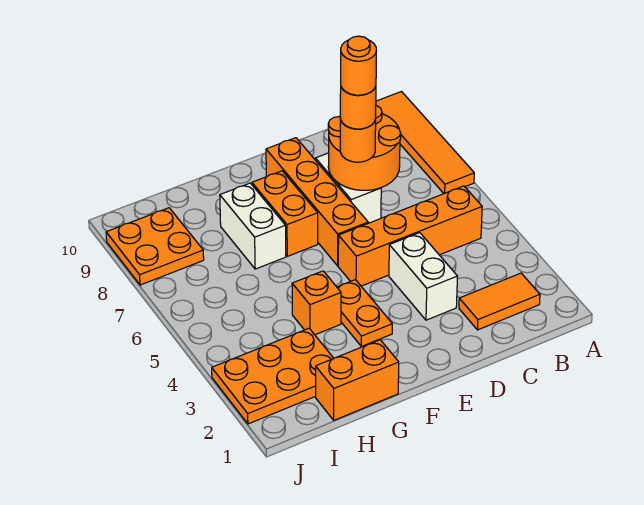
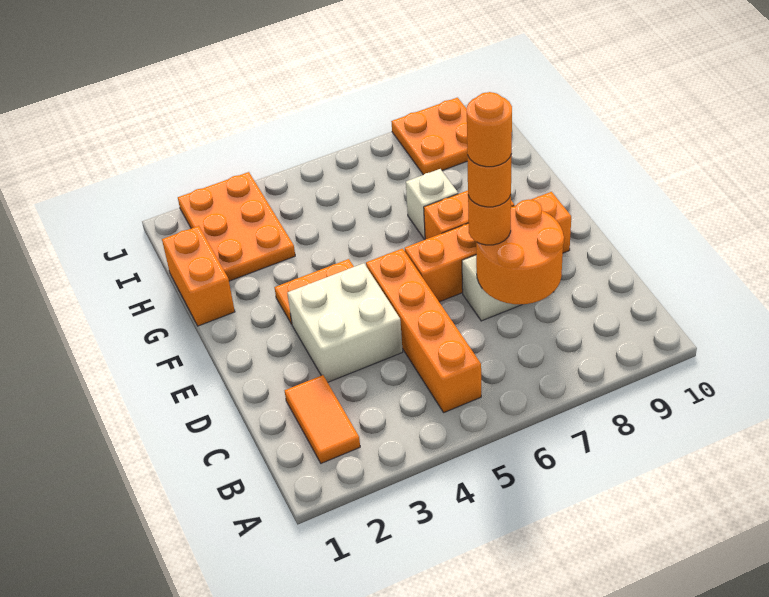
orange 1x4 tile [376,92,474,193] -> none
white 1x2 brick [389,233,457,320] -> white 2x2 brick [287,263,403,382]
orange 1x1 brick [292,271,341,335] -> none
white 1x2 brick [220,183,286,269] -> white 1x1 brick [406,169,458,240]

